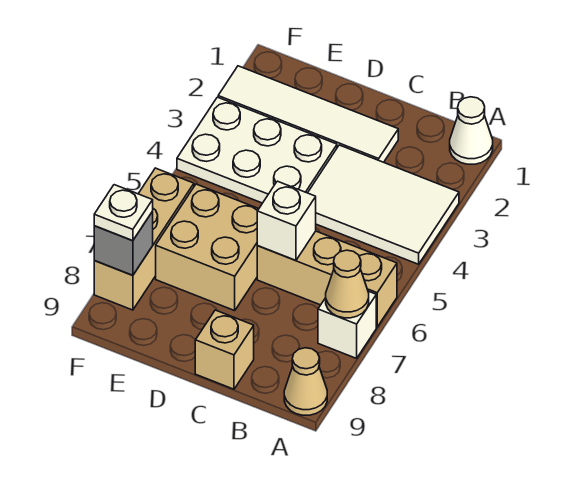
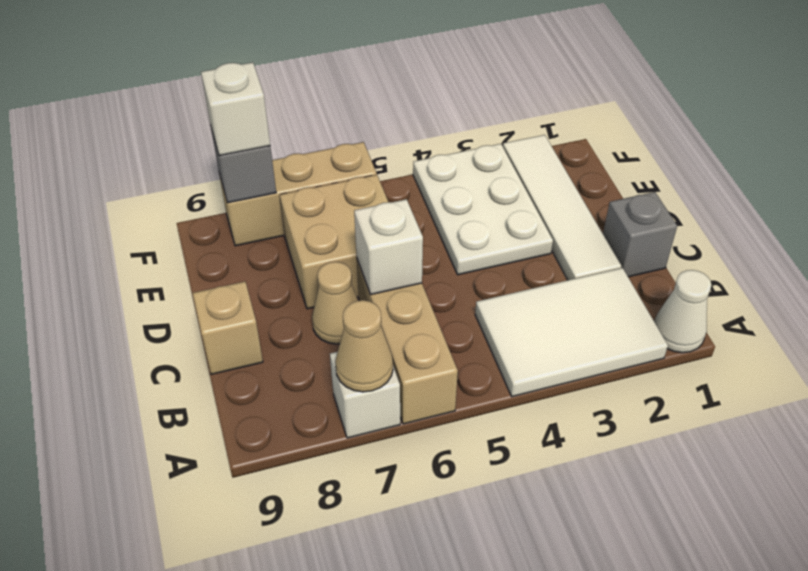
white 2x3 tile [308,145,459,264] -> white 2x3 tile turned to [475,268,668,397]
tan 1x1 cone [284,348,327,415] -> tan 1x1 cone moved to [312,262,358,344]
none -> grey 1x1 brick [603,192,677,277]
white 1x1 plate [94,185,153,241] -> white 1x1 brick [201,62,270,156]

